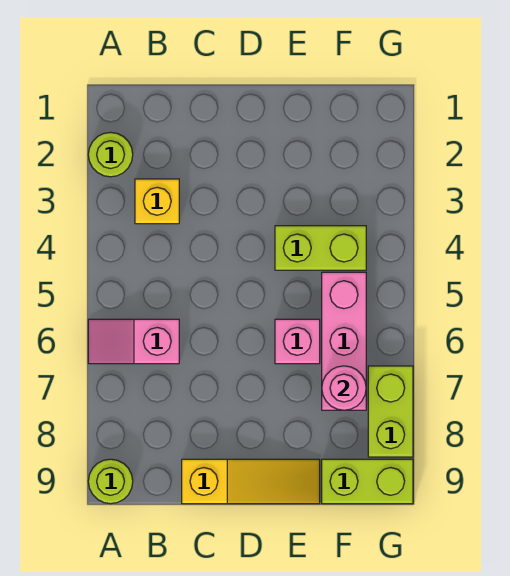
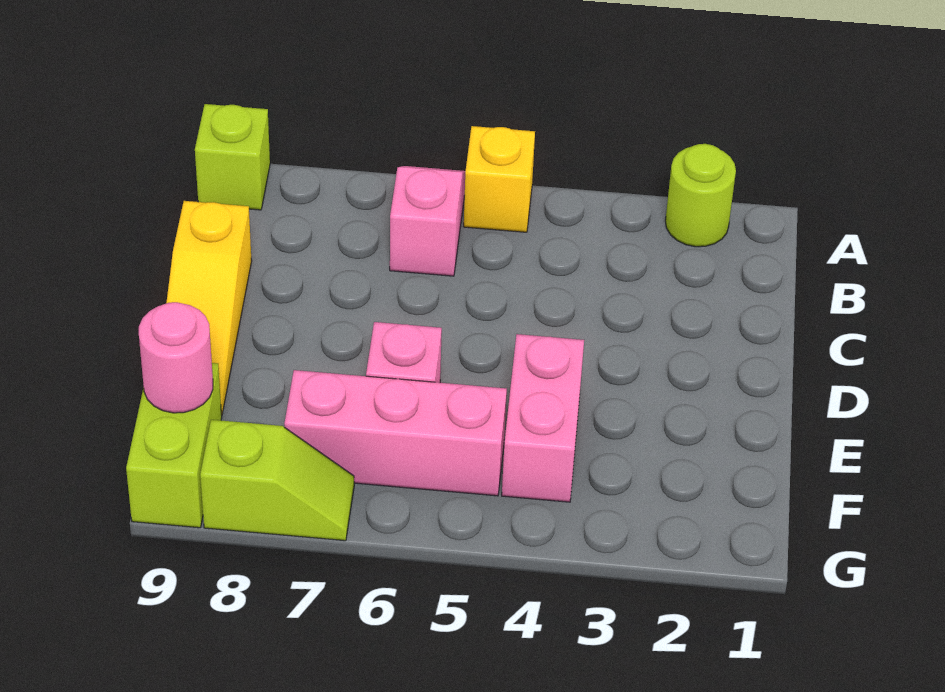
lime 1x1 round brick [88,459,133,504] -> lime 1x1 brick [195,104,270,210]
yellow 1x1 brick [135,179,179,224] -> yellow 1x1 brick moved to [464,126,535,232]
lime 1x2 brick [275,226,366,270] -> pink 1x2 brick [502,334,584,502]
pink 1x1 round brick [322,366,366,410] -> pink 1x1 round brick moved to [139,302,213,413]
lime 1x2 brick [368,366,413,457] -> lime 1x2 slope [200,420,354,541]

